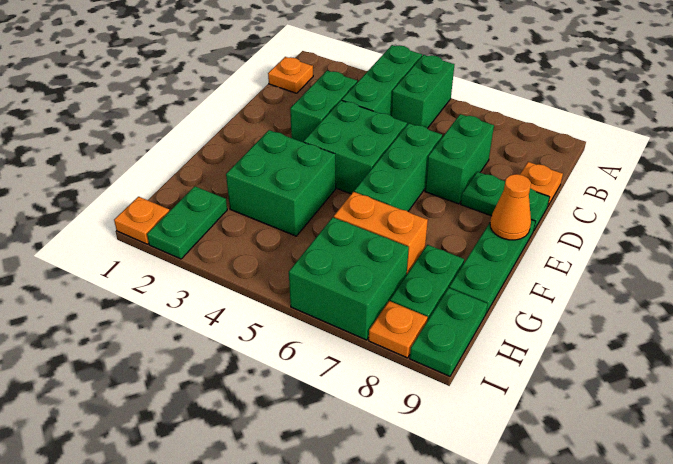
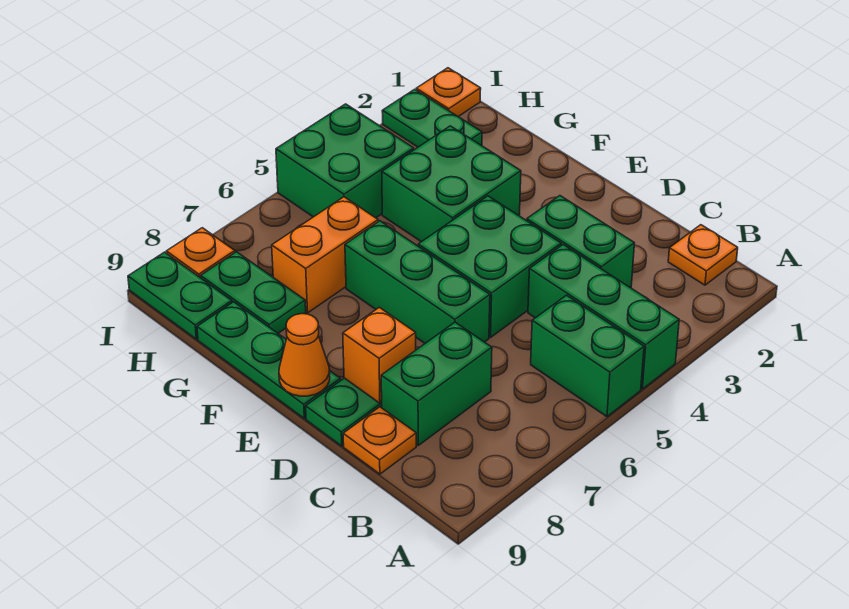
green 1x2 brick [425,114,494,204] -> green 1x2 brick turned to [381,322,492,445]
none -> orange 1x1 brick [343,307,416,403]
green 2x2 brick [289,217,409,340] -> green 2x2 brick moved to [276,104,414,218]

